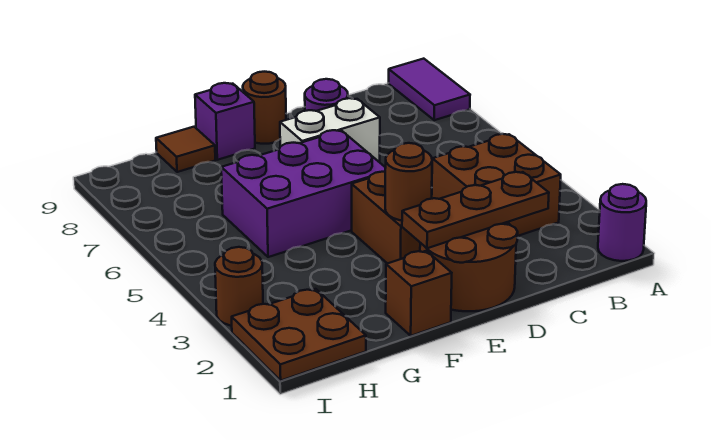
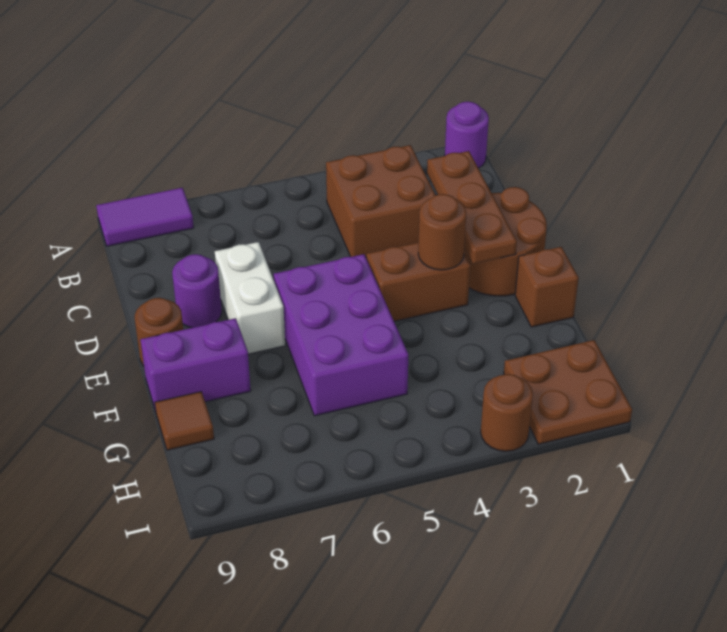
purple 1x1 brick [195,83,255,160] -> purple 1x2 brick [140,318,251,411]

